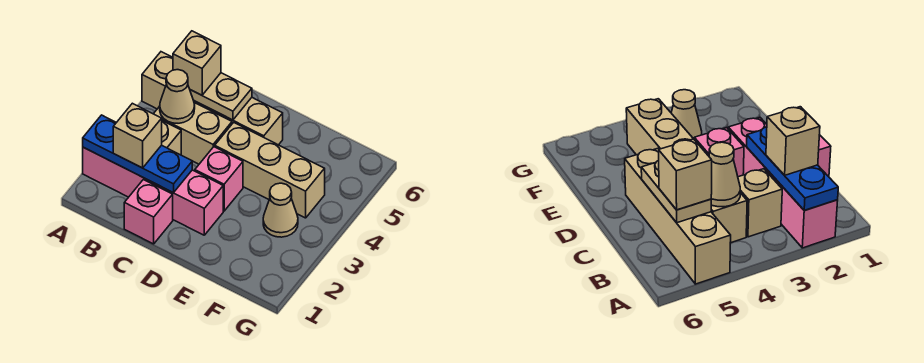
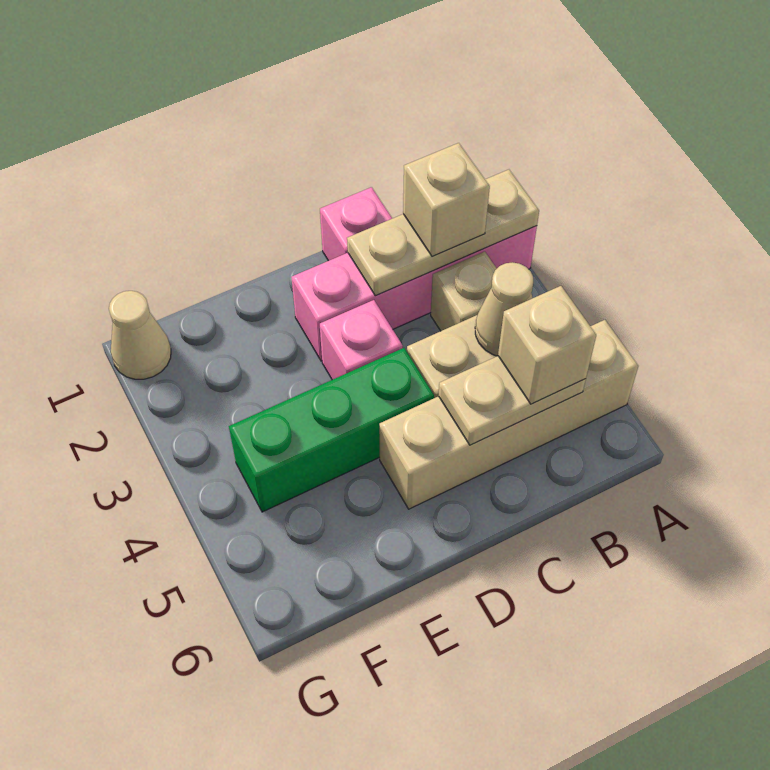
blue 1x3 plate [83,115,192,193] -> tan 1x3 plate [347,170,539,296]
tan 1x3 brick [215,122,325,218] -> green 1x3 brick [229,348,434,512]
tan 1x1 cone [263,183,298,237] -> tan 1x1 cone moved to [109,291,171,379]

